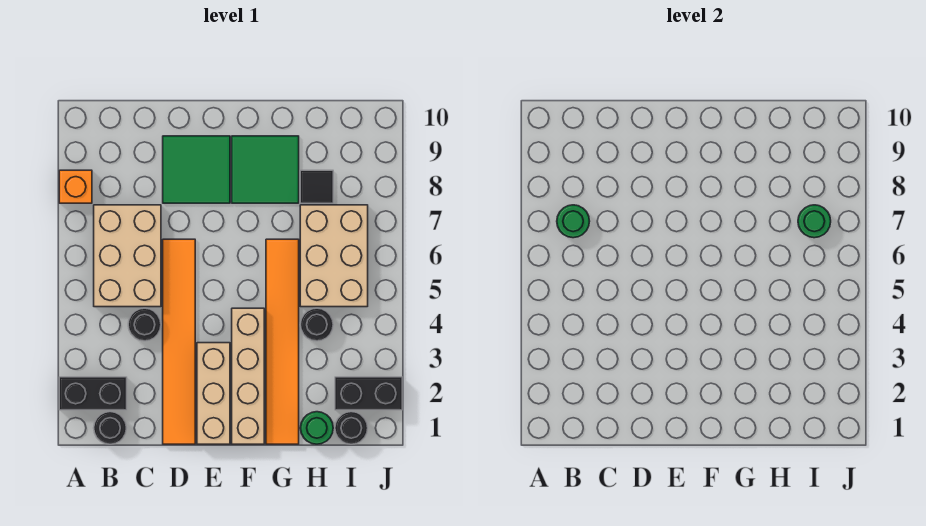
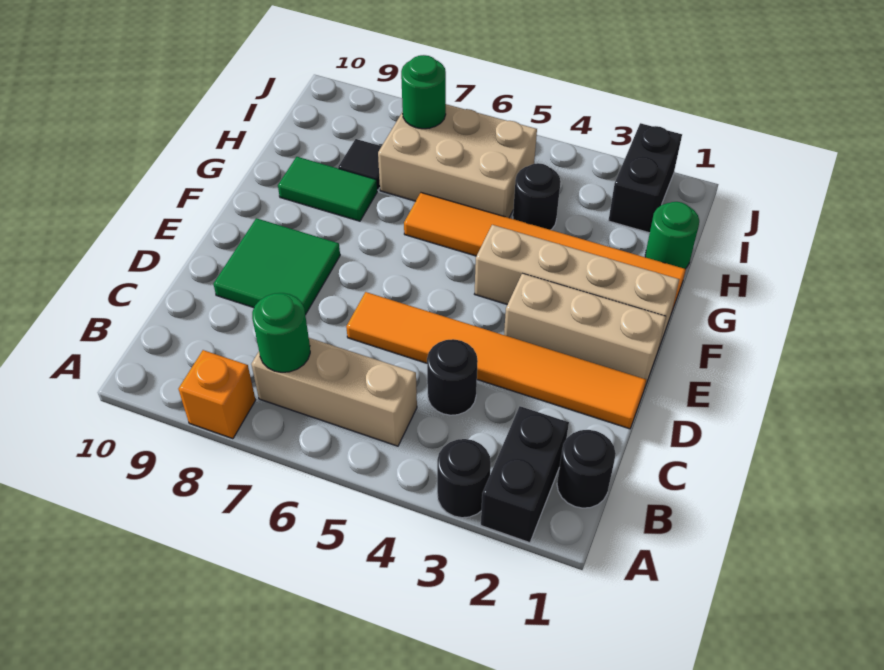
tan 2x3 brick [94,205,161,307] -> tan 1x3 brick [251,338,417,446]
green 2x2 tile [232,136,299,203] -> green 1x2 tile [278,157,377,221]
black 1x1 round brick [335,412,368,444] -> black 1x1 round brick moved to [437,439,491,518]

